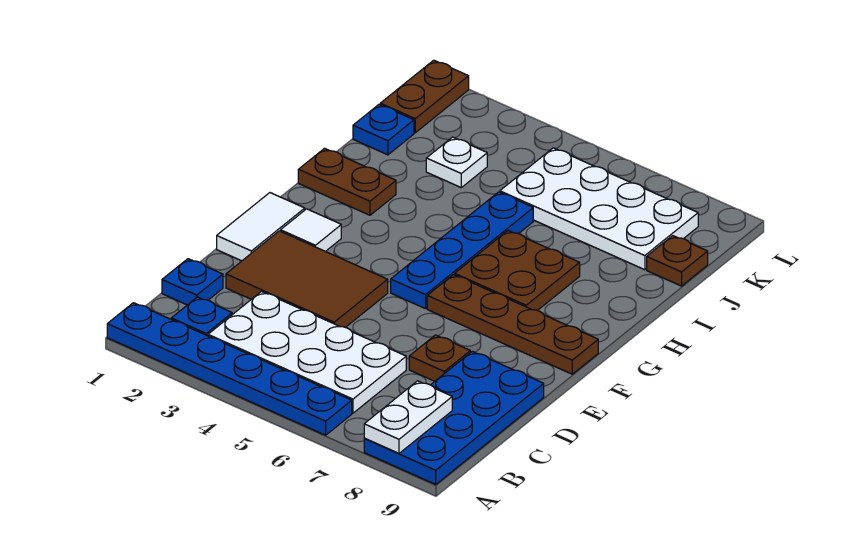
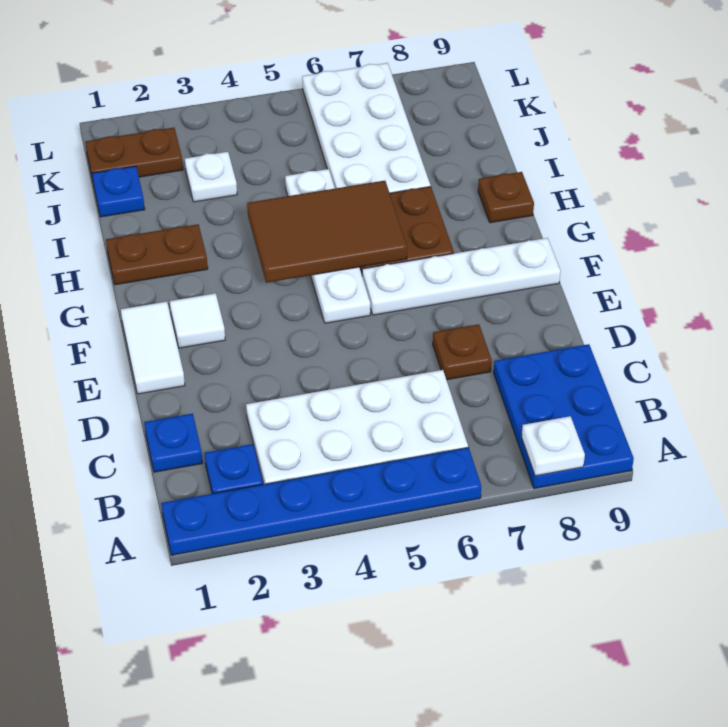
blue 2x4 plate [364,351,544,484] -> blue 2x3 plate [494,344,634,489]
white 1x2 plate [364,381,452,453] -> white 1x1 plate [522,416,585,476]
brown 2x3 tile [226,231,388,327] -> brown 2x3 tile moved to [247,181,407,283]
blue 1x4 plate [391,192,533,309] -> white 1x4 plate [285,169,370,323]
brown 1x4 plate [427,275,598,374] -> white 1x4 plate [362,238,561,315]
white 2x4 plate [500,148,698,270] -> white 2x4 plate turned to [302,63,430,193]
brown 1x1 plate [647,236,708,286] -> brown 1x1 plate moved to [478,172,534,223]
brown 1x2 plate [380,60,469,133] -> brown 1x2 plate turned to [86,128,183,180]

